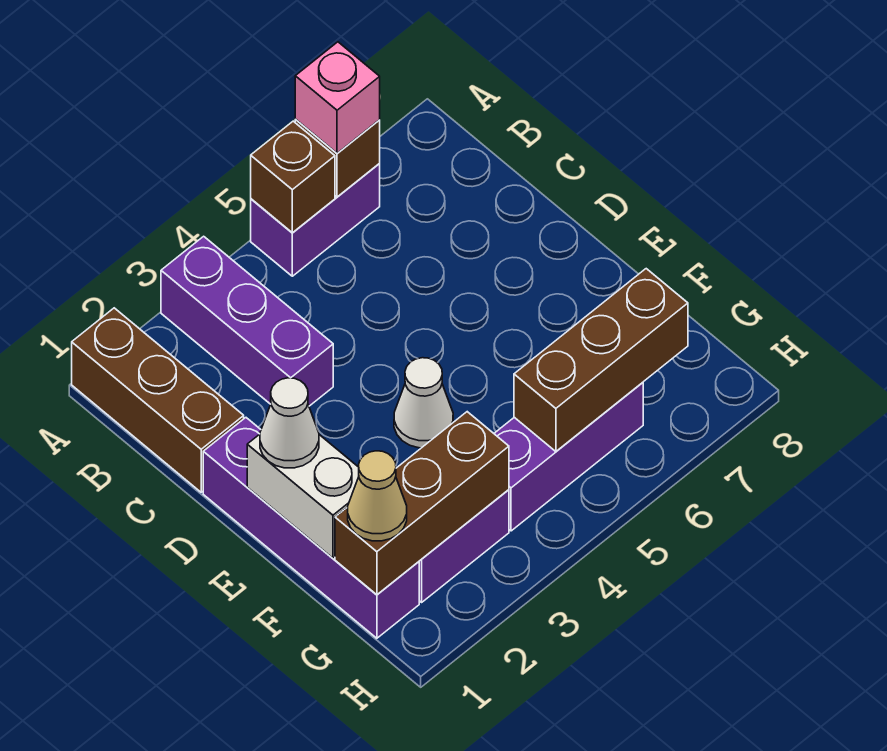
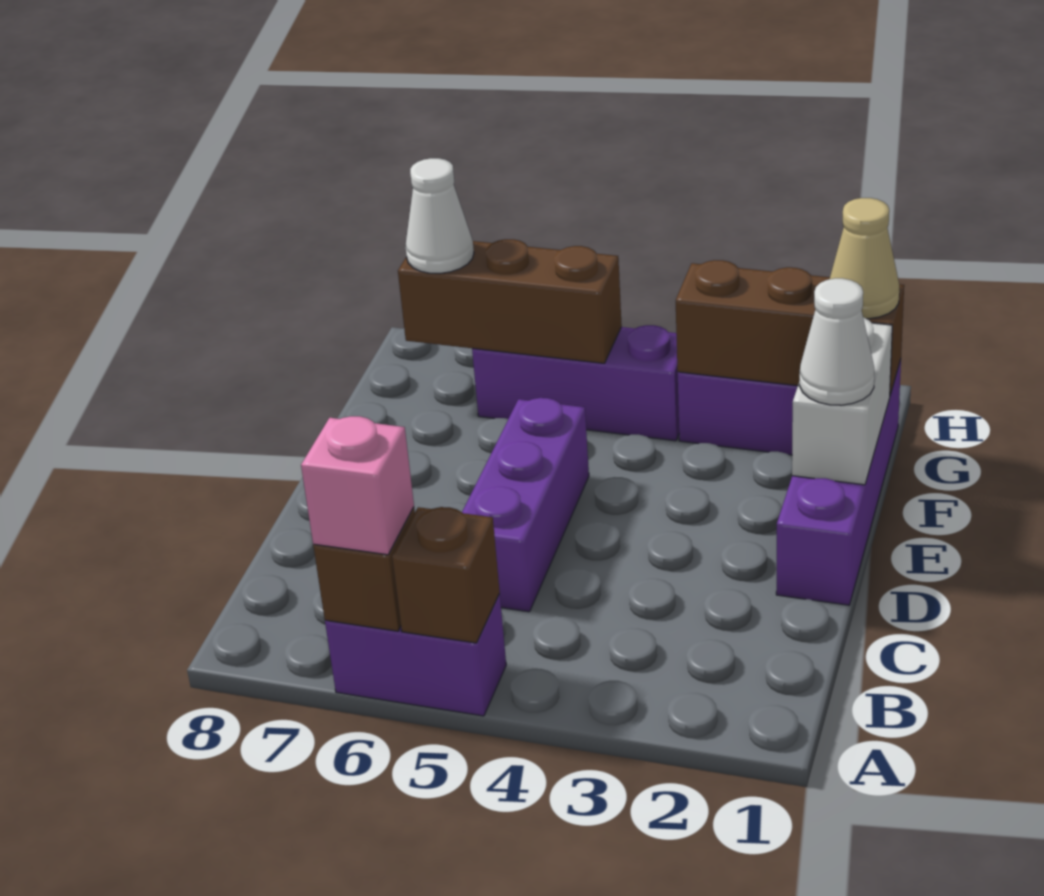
brown 1x3 brick [72,308,244,492] -> none
purple 1x3 brick [161,236,333,406] -> purple 1x3 brick moved to [462,398,589,612]
white 1x1 cone [394,358,453,448] -> white 1x1 cone moved to [405,158,474,273]

